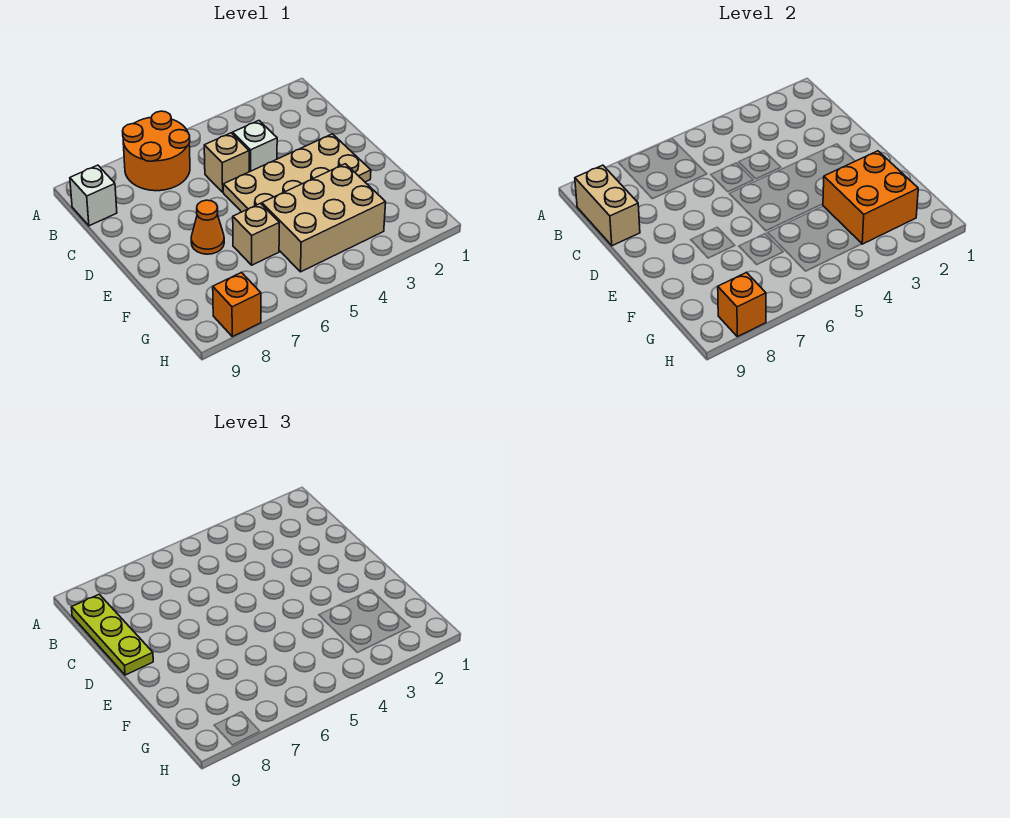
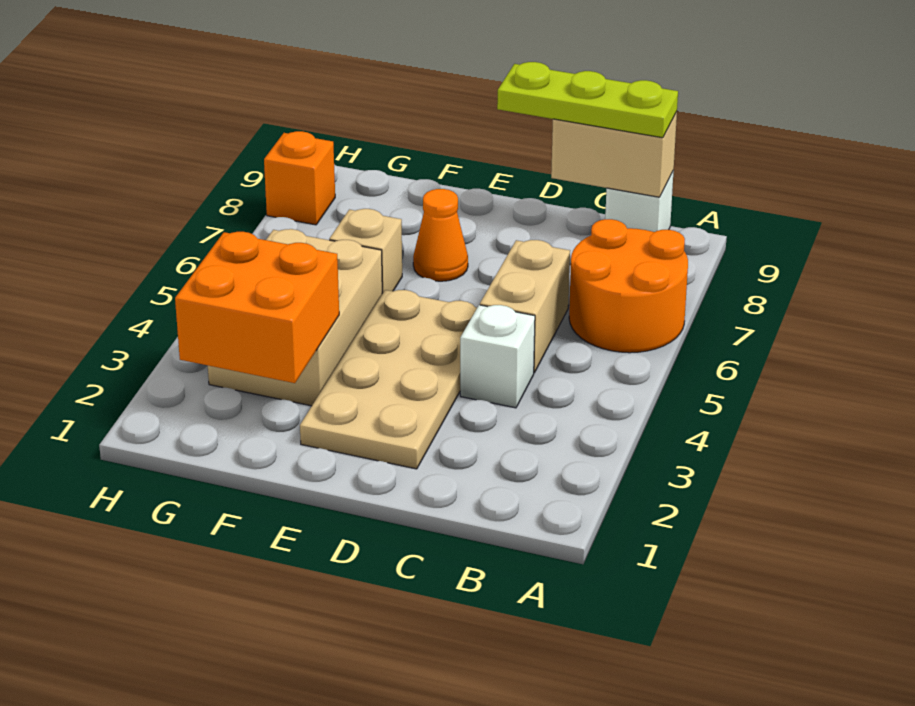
tan 1x1 brick [204,133,249,192] -> tan 1x2 brick [480,240,570,373]
orange 1x1 brick [718,272,766,337] -> none

